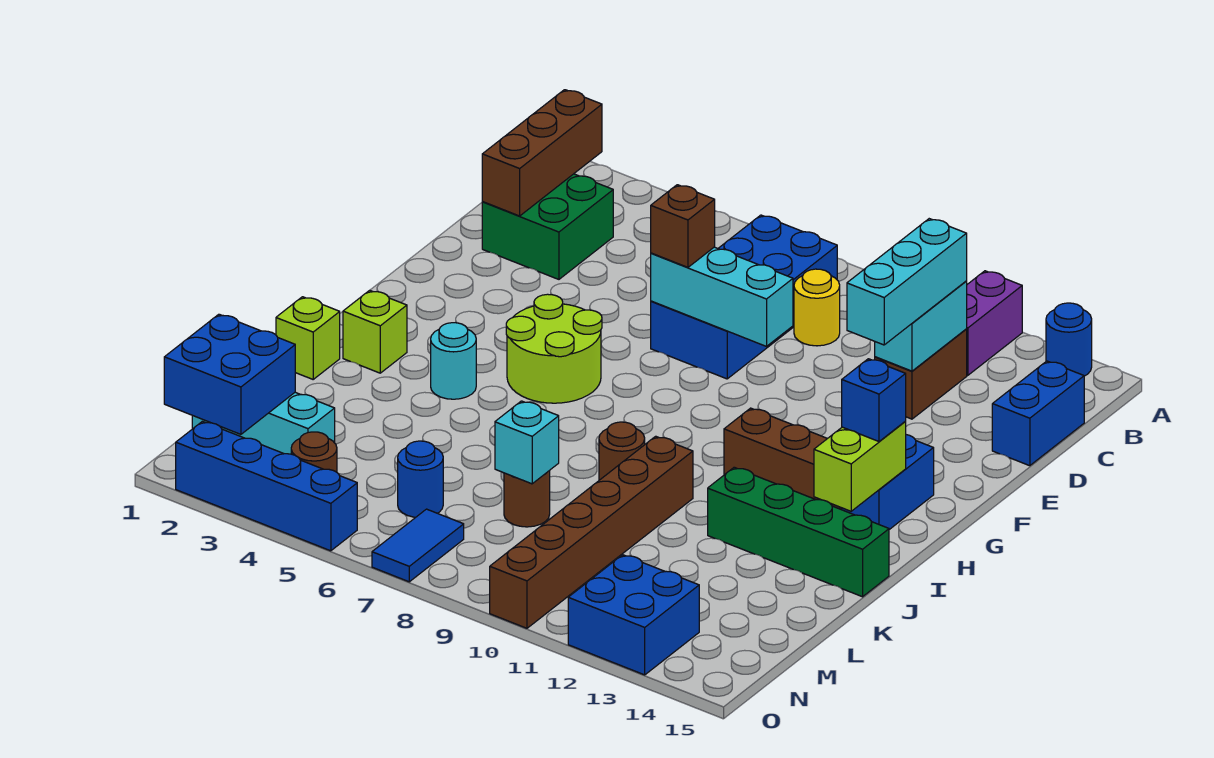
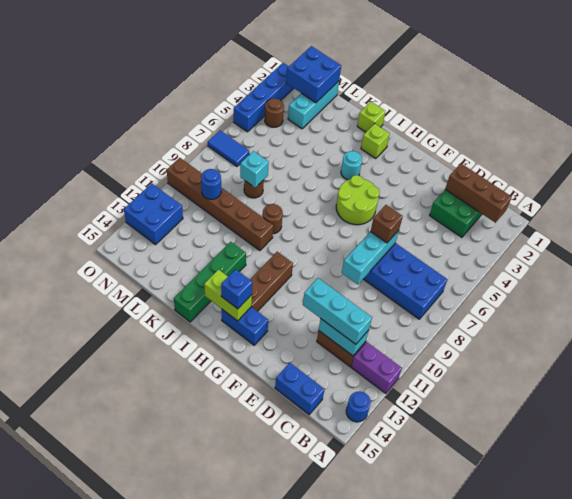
yellow 1x1 round brick [794,269,840,346] -> none
blue 1x1 round brick [398,441,443,517] -> blue 1x1 round brick moved to [201,169,221,199]

